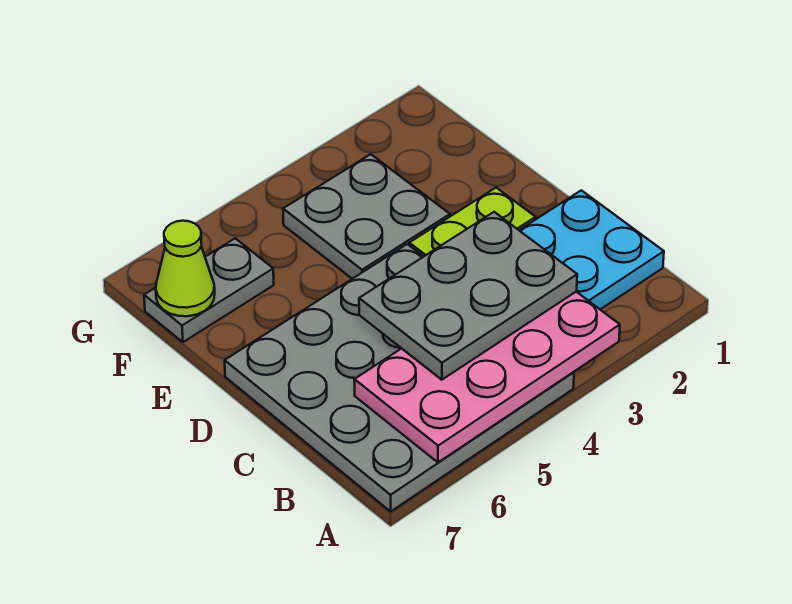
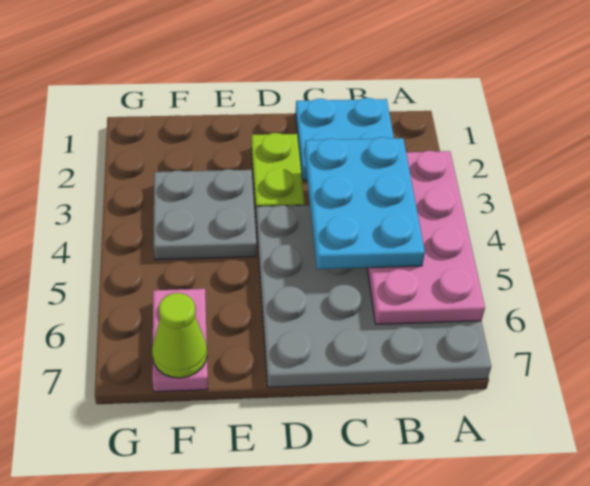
grey 2x3 plate [359,212,577,380] -> cyan 2x3 plate [304,137,425,269]
grey 1x2 plate [144,238,274,342] -> pink 1x2 plate [152,289,208,392]

